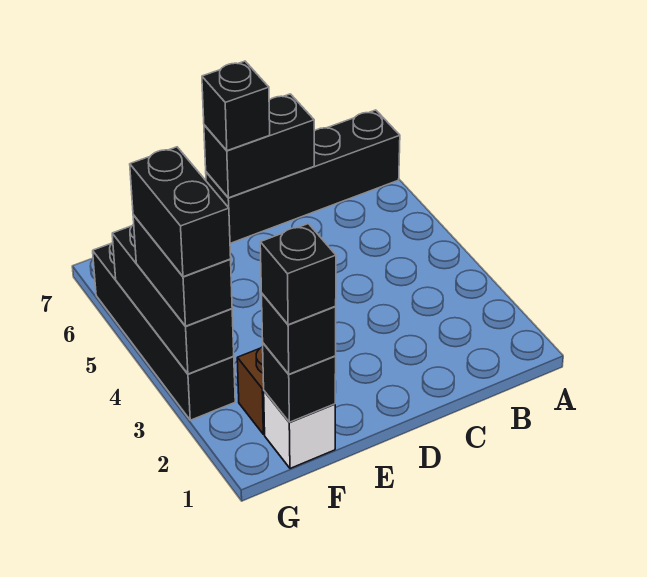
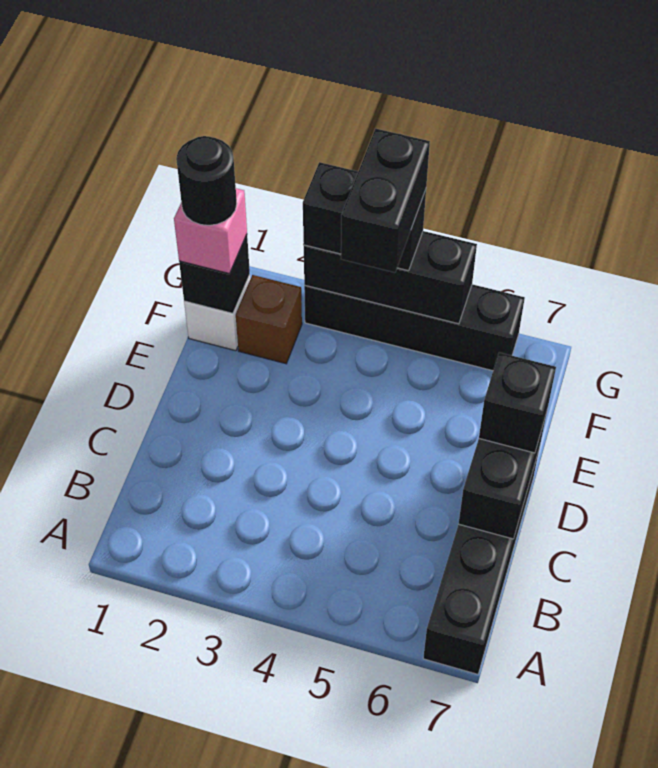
black 1x1 brick [262,294,336,374] -> pink 1x1 brick [174,188,247,274]
black 1x1 brick [260,224,336,325] -> black 1x1 round brick [176,136,237,225]
black 1x2 brick [130,147,231,277] -> black 1x2 brick turned to [341,129,430,273]

